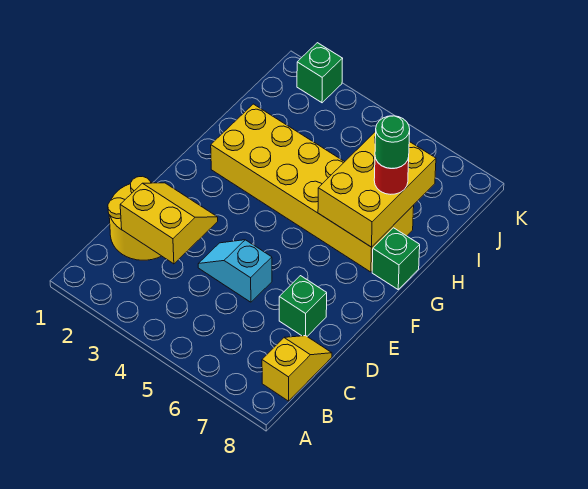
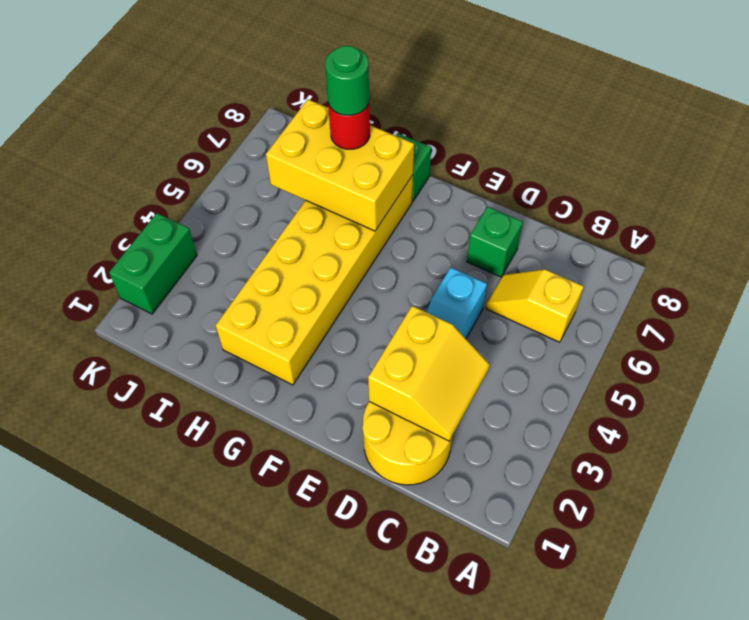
yellow 1x2 slope [262,336,332,401] -> yellow 1x2 slope moved to [486,269,584,342]
yellow 2x2 slope [120,183,218,264] -> yellow 2x2 slope turned to [368,306,490,441]
green 1x1 brick [297,43,343,103] -> green 1x2 brick [109,213,197,314]

